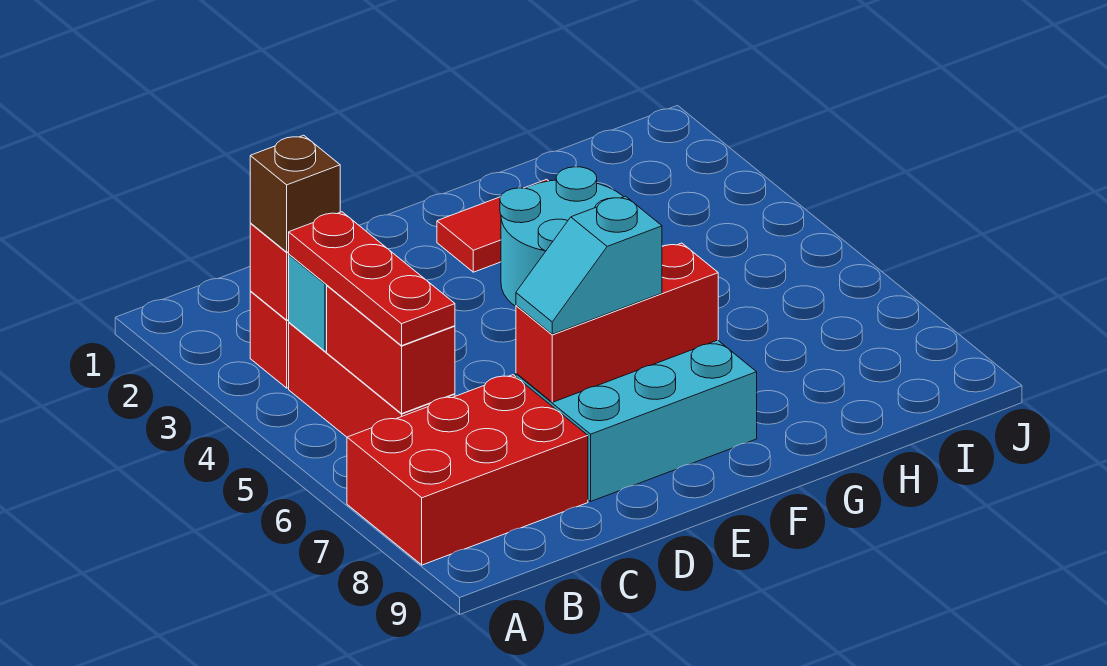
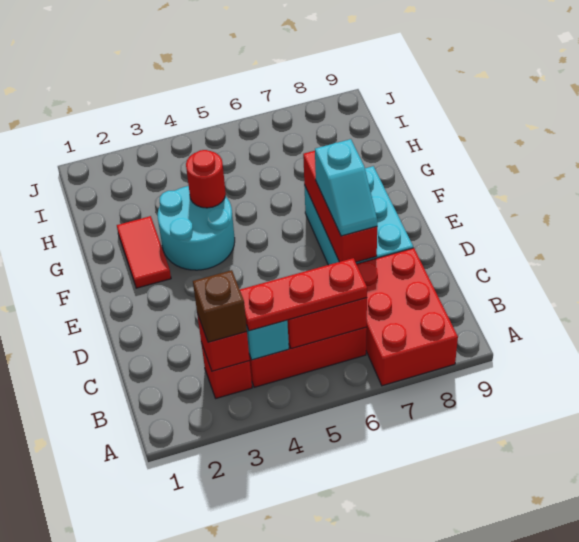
none -> red 1x1 round brick [186,150,226,208]

